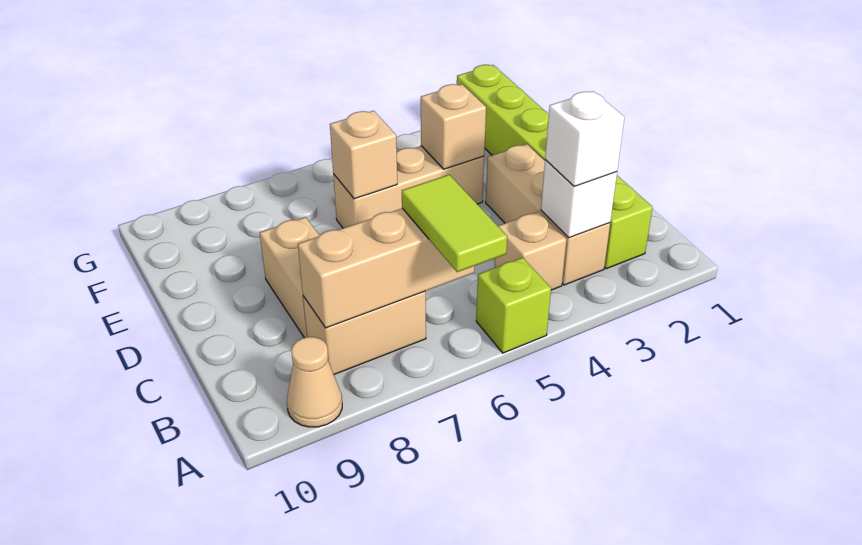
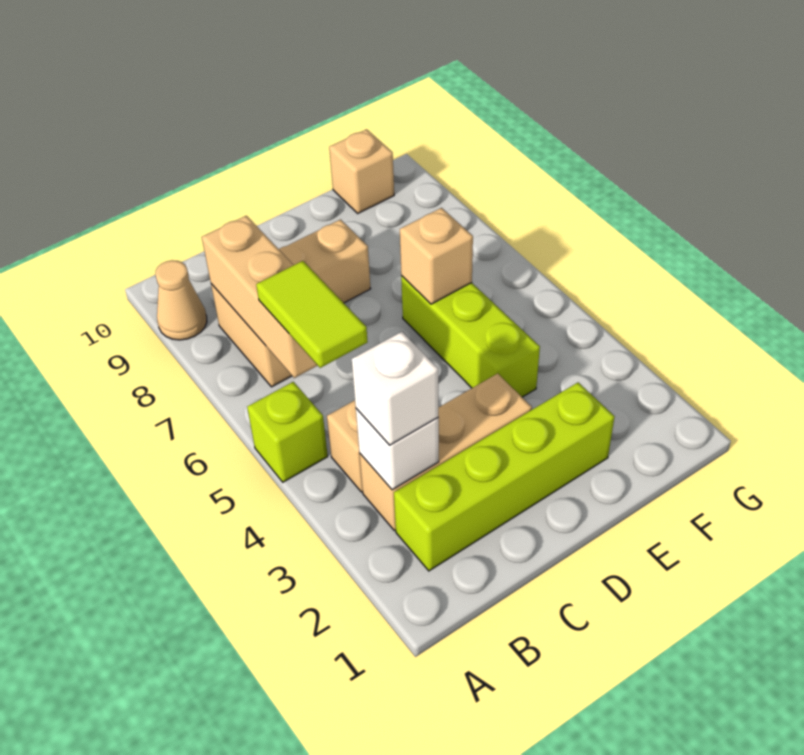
lime 1x2 tile [402,175,507,272] -> lime 1x2 tile turned to [256,261,367,368]
lime 1x6 brick [457,65,653,269] -> lime 1x4 brick [394,383,615,571]
tan 1x3 brick [333,146,484,228] -> lime 1x3 brick [401,276,540,397]
tan 1x1 brick [421,84,486,169] -> tan 1x1 brick moved to [329,129,394,213]

